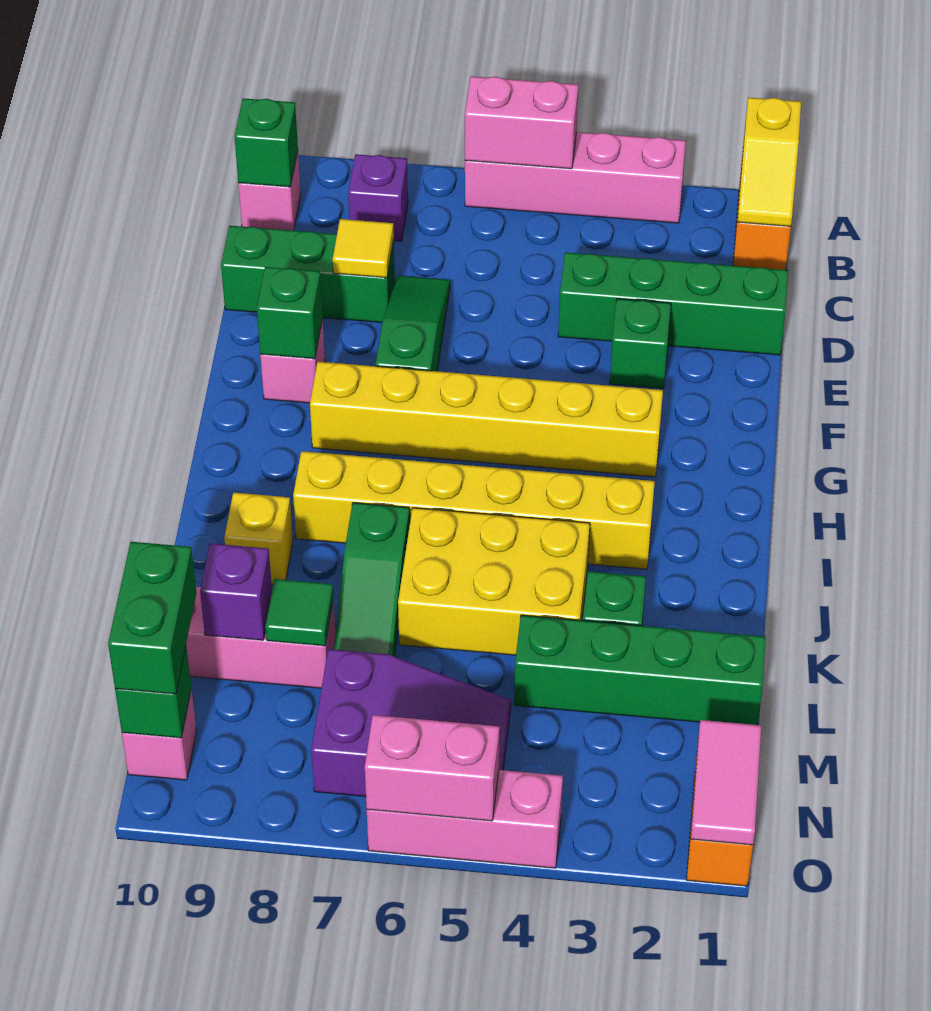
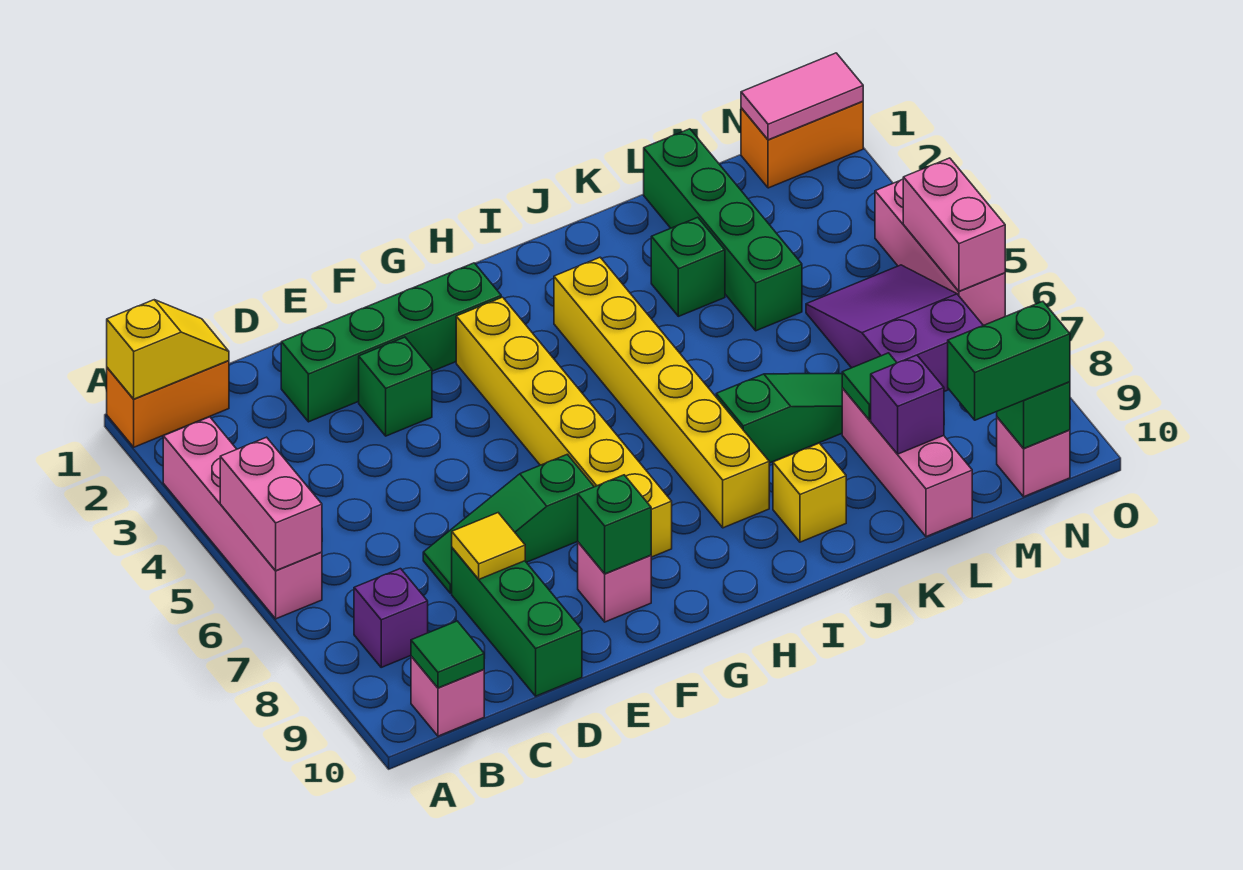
green 1x1 brick [234,98,298,187] -> green 1x1 tile [411,621,484,688]
green 1x4 brick [558,252,788,355] -> green 1x4 brick turned to [281,263,501,422]
yellow 2x3 brick [398,508,590,655] -> none

